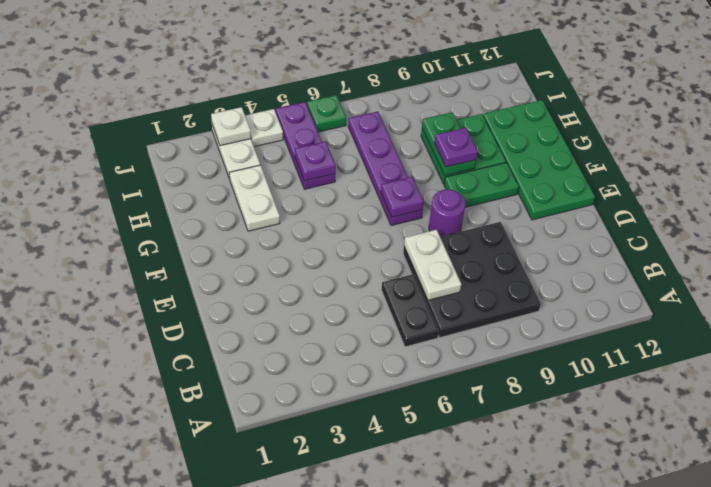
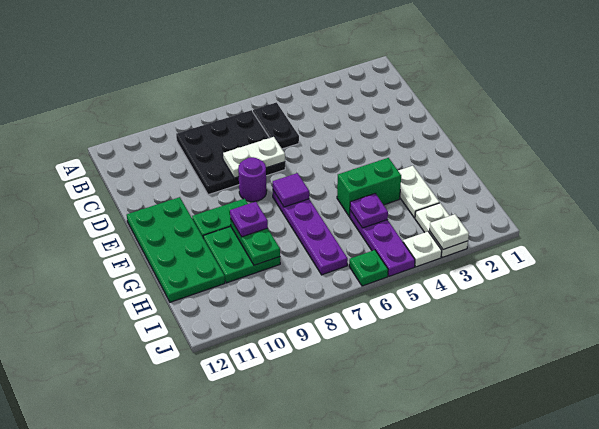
white 1x2 plate [404,230,461,300] -> white 1x2 plate turned to [223,137,285,178]
purple 1x1 plate [381,177,424,217] -> purple 1x1 tile [273,173,309,207]
none -> green 1x2 brick [337,158,401,216]

